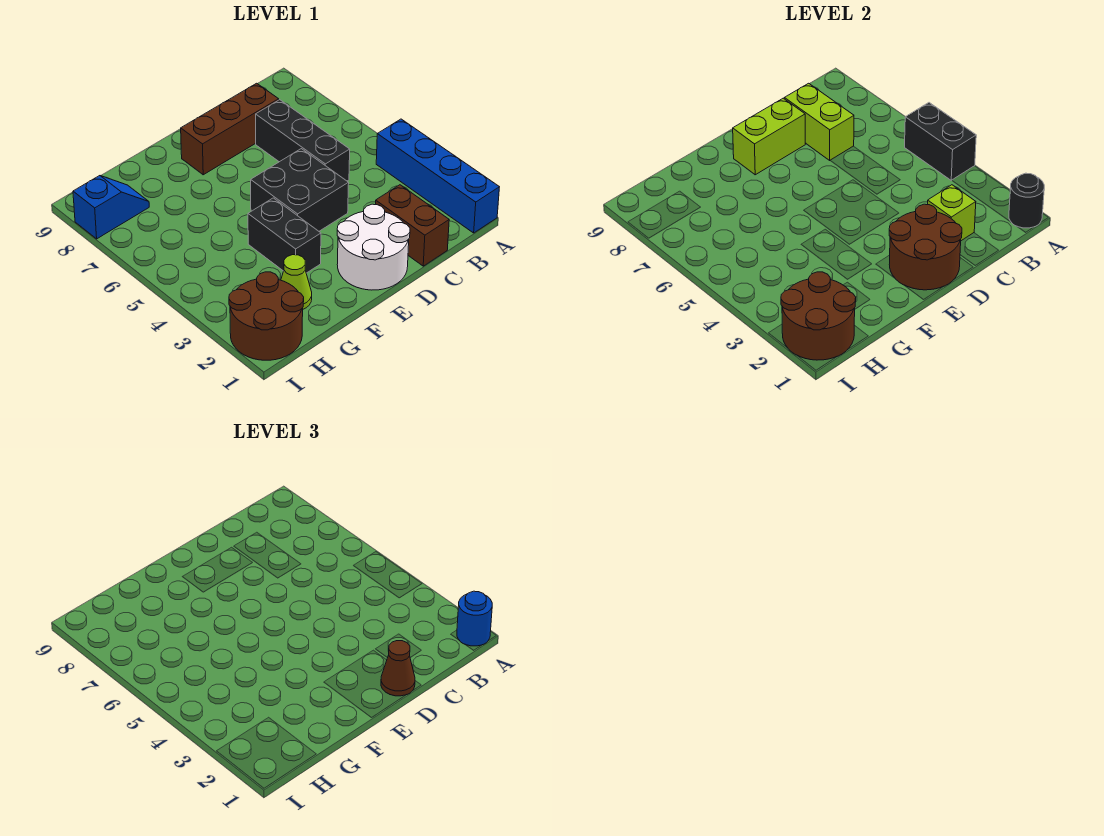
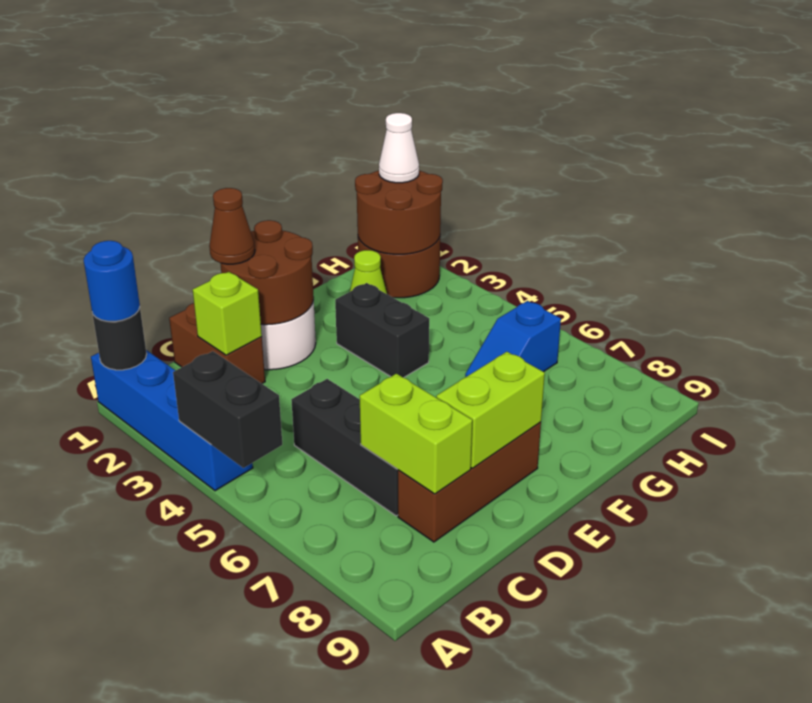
black 2x2 brick [251,149,349,231] -> none
blue 1x2 slope [73,176,149,239] -> blue 1x2 slope moved to [465,301,561,377]
none -> white 1x1 cone [379,113,419,183]

